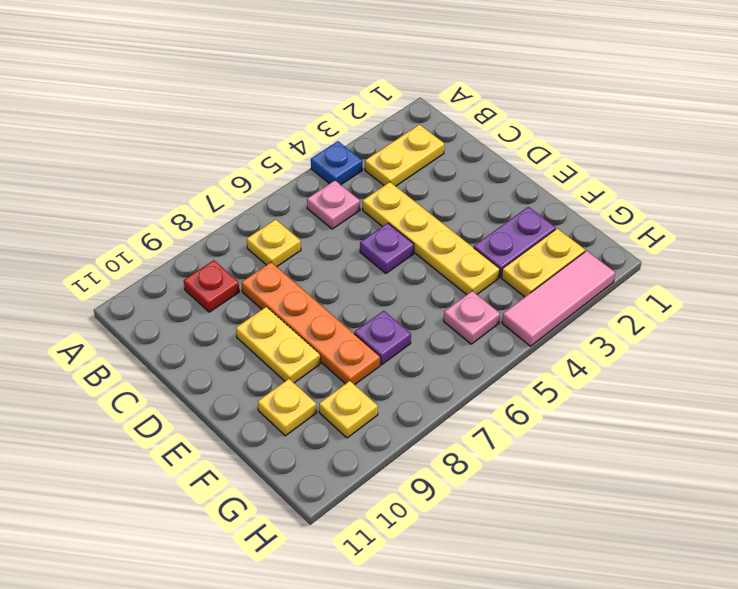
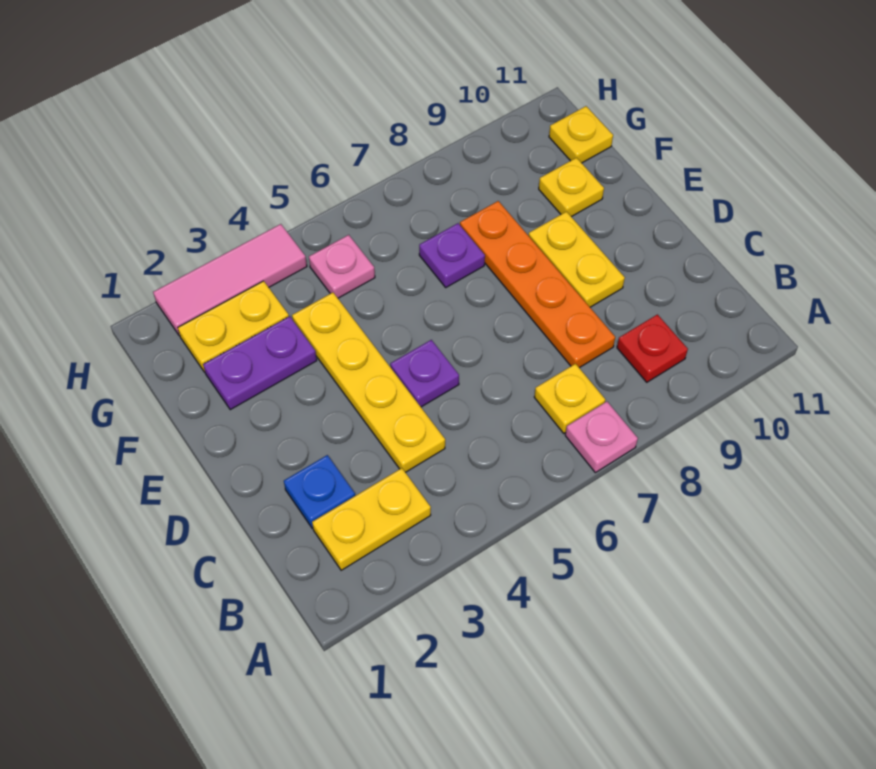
blue 1x1 plate [311,141,362,185] -> blue 1x1 plate moved to [284,455,355,528]
pink 1x1 plate [307,180,360,229] -> pink 1x1 plate moved to [565,402,638,473]
yellow 1x1 plate [319,381,378,438] -> yellow 1x1 plate moved to [549,106,613,163]

